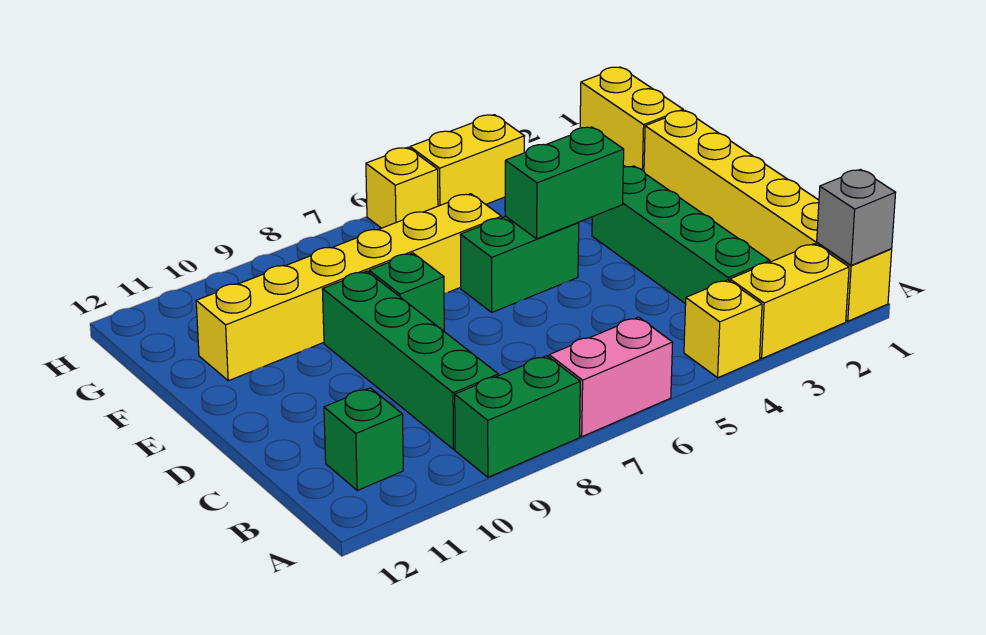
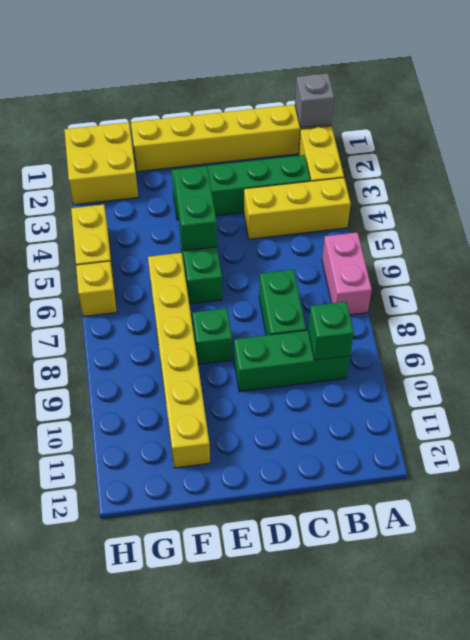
yellow 1x1 brick [684,280,762,378] -> yellow 1x3 brick [244,178,351,239]
green 1x2 brick [455,356,580,477] -> green 1x2 brick moved to [259,269,306,335]
green 1x4 brick [322,271,498,449] -> green 1x3 brick [234,330,350,392]
green 1x1 brick [324,388,403,490] -> green 1x1 brick moved to [308,302,354,360]
yellow 1x2 brick [580,67,683,171] -> yellow 2x2 brick [64,122,138,205]

